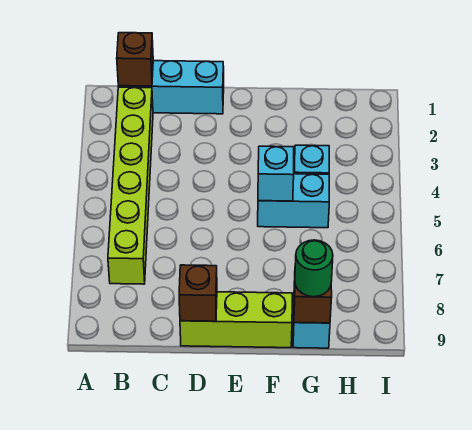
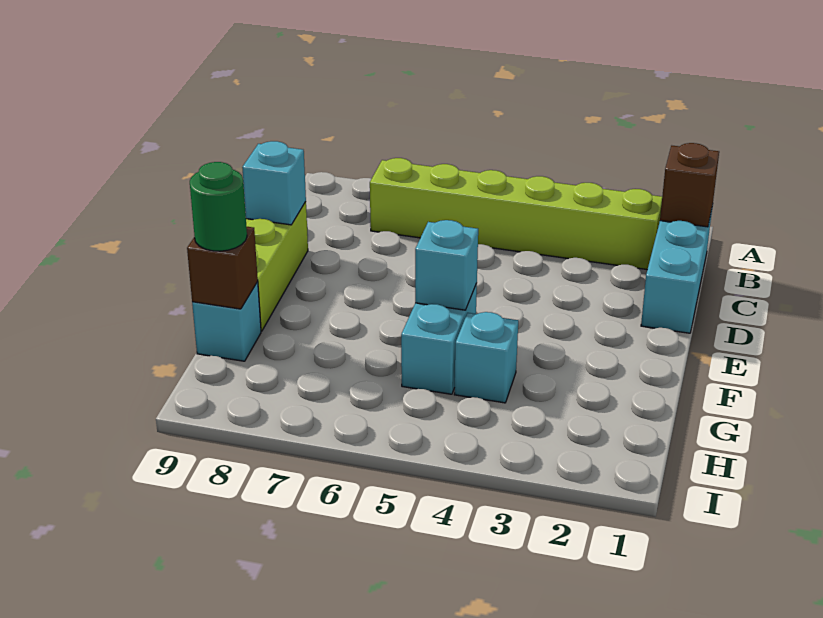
brown 1x1 brick [179,265,217,321] -> cyan 1x1 brick [242,141,306,225]

